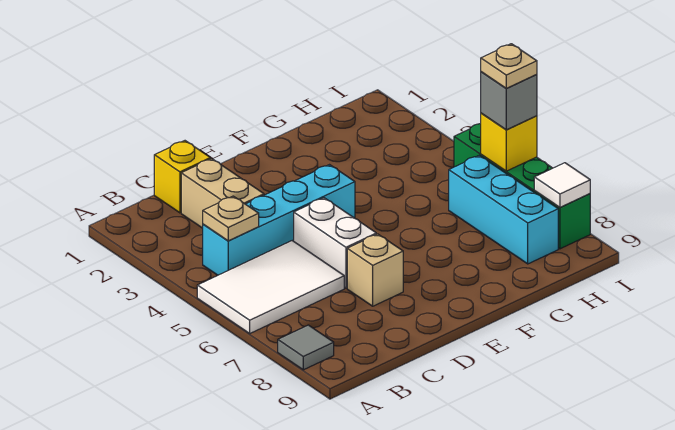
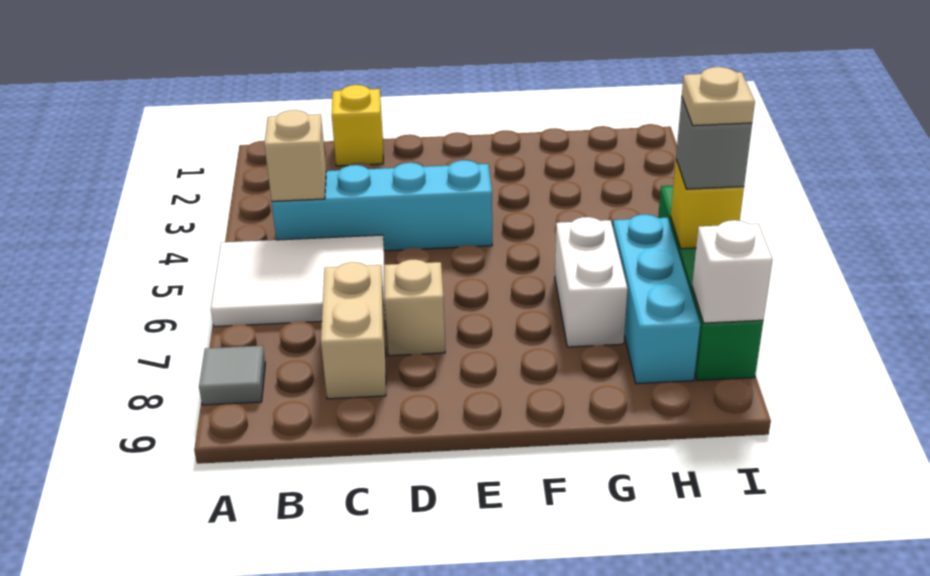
tan 1x1 plate [203,196,259,241] -> tan 1x1 brick [264,110,326,201]
tan 1x2 brick [181,159,264,228] -> tan 1x2 brick moved to [321,262,386,399]
white 1x2 brick [294,198,376,288] -> white 1x2 brick moved to [555,217,628,347]
white 1x1 tile [534,163,590,207] -> white 1x1 brick [692,220,773,323]

